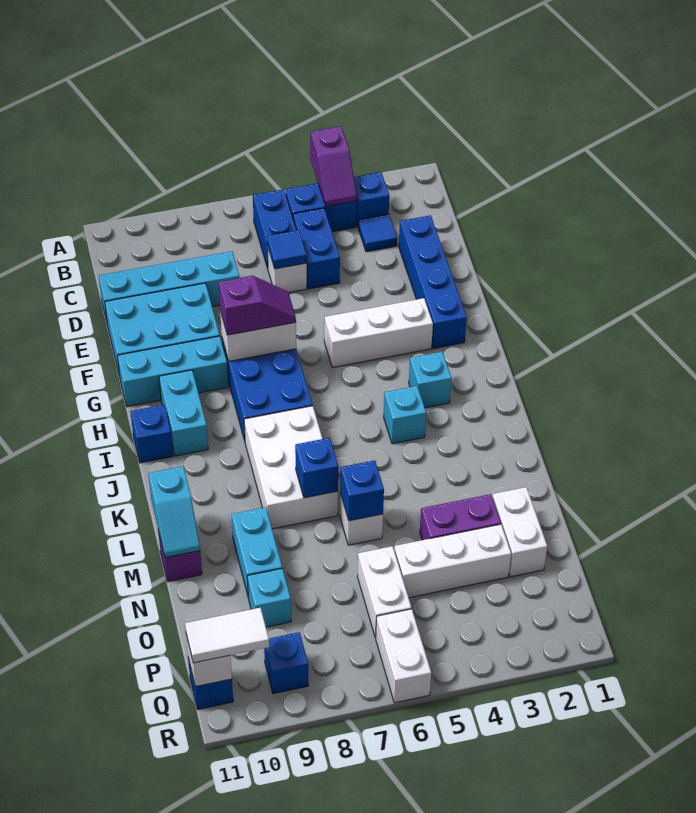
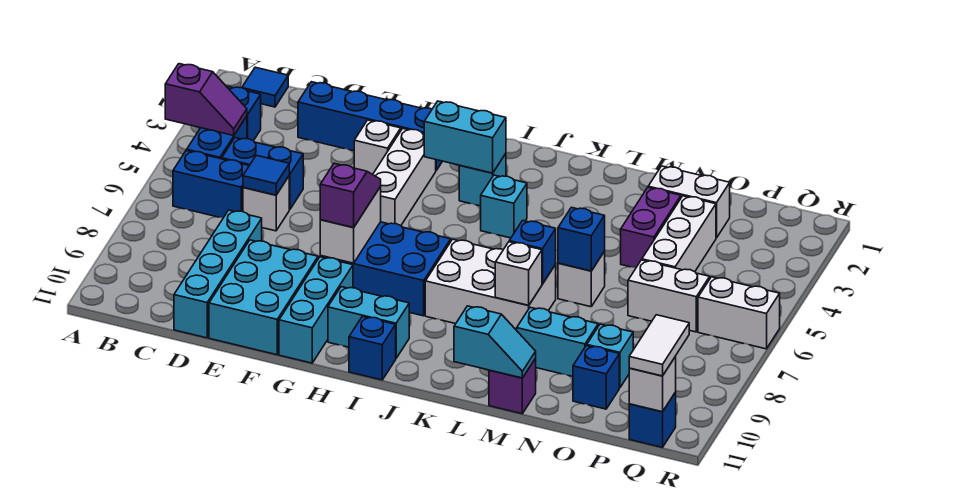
blue 1x1 tile [358,214,397,252] -> blue 1x1 tile moved to [242,67,288,107]
none -> white 1x1 brick [354,120,401,174]
none -> cyan 1x2 brick [424,101,506,173]
none -> white 1x1 brick [495,242,542,305]
blue 1x1 brick [264,632,308,694] -> blue 1x1 brick moved to [573,346,619,409]

